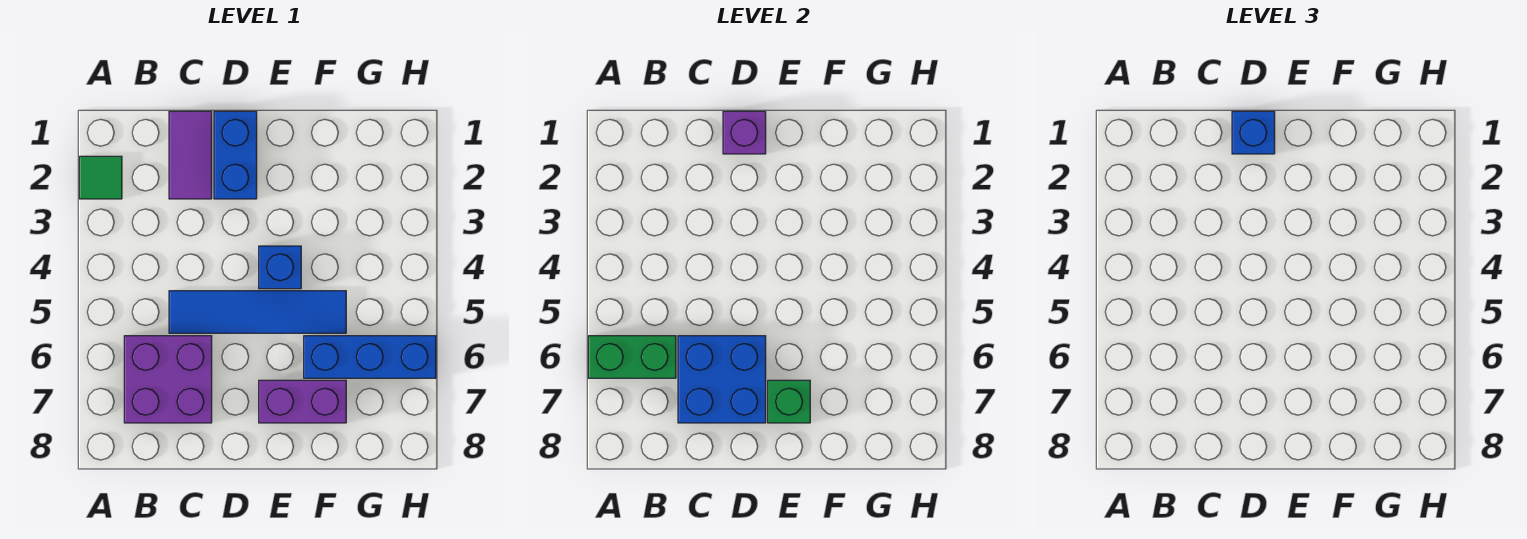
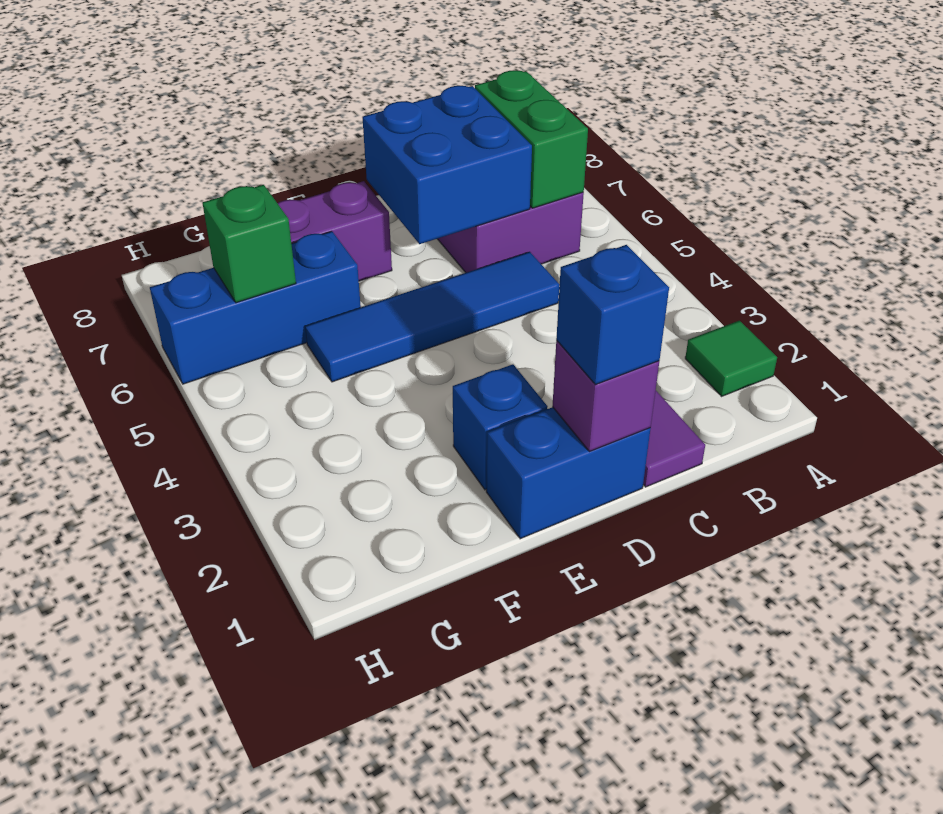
green 1x2 brick [588,336,676,378] -> green 1x2 brick turned to [475,70,588,208]
blue 1x2 brick [214,111,257,199] -> blue 1x2 brick turned to [486,407,651,539]
blue 1x1 brick [259,246,301,289] -> blue 1x1 brick moved to [453,364,548,490]
green 1x1 brick [768,380,810,423] -> green 1x1 brick moved to [202,185,296,303]

